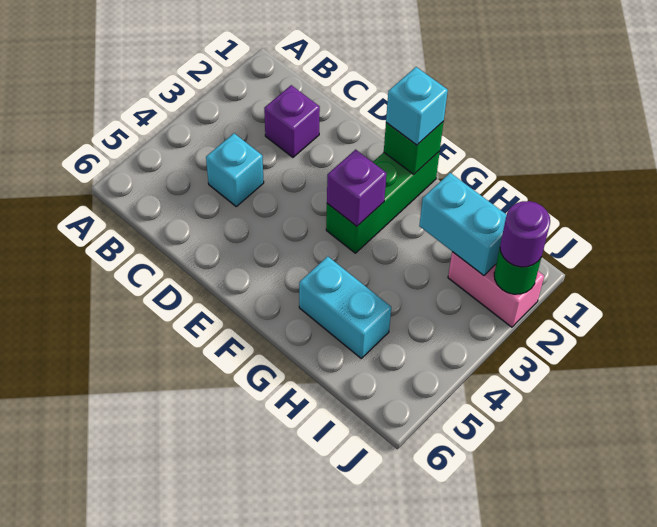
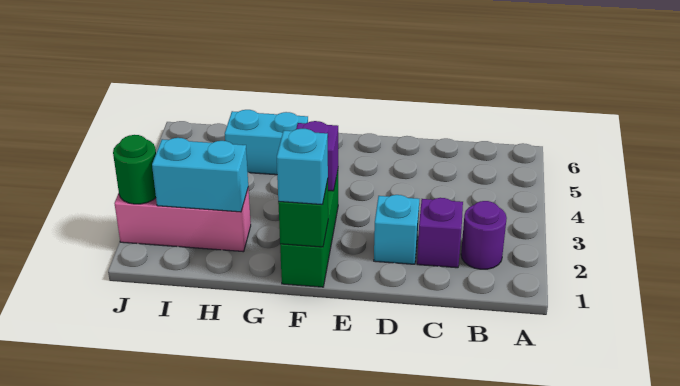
cyan 1x1 brick [206,133,264,206] -> cyan 1x1 brick moved to [374,195,419,264]
pink 1x2 brick [448,252,544,327] -> pink 1x3 brick [114,188,251,252]
purple 1x1 round brick [500,201,550,267] -> purple 1x1 round brick moved to [461,201,507,269]

